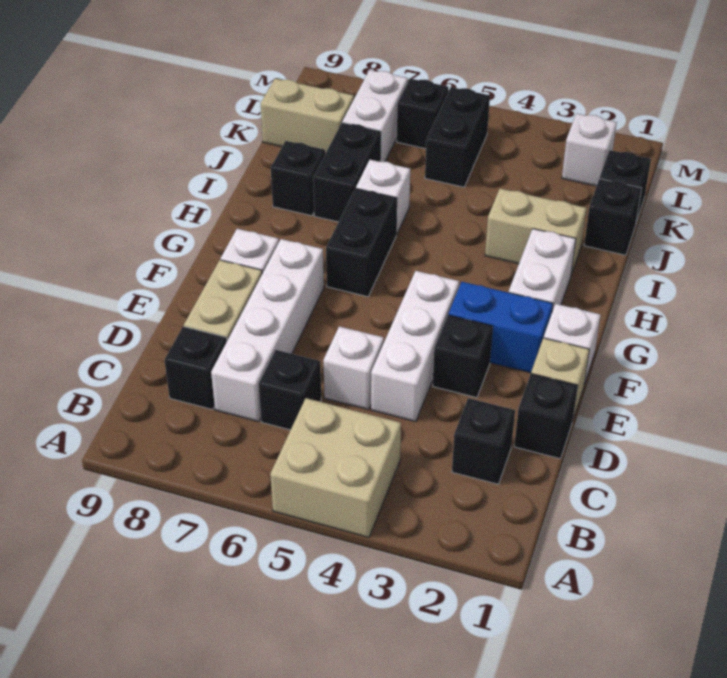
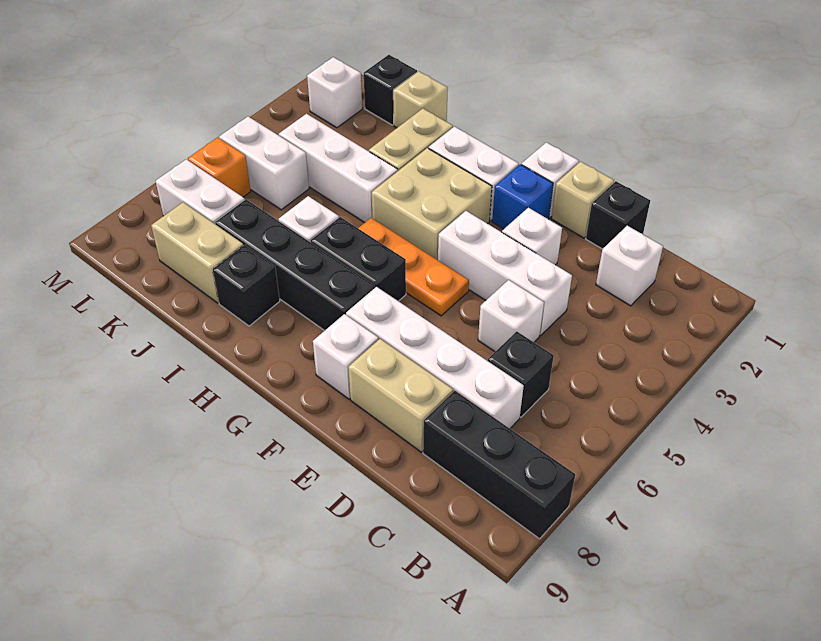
tan 2x2 brick [270,398,401,538] -> tan 2x2 brick moved to [372,148,492,260]
black 1x1 brick [452,398,515,484] -> white 1x1 brick [596,226,663,306]
black 1x1 brick [164,327,227,410] -> black 1x3 brick [423,391,575,539]
black 1x1 brick [433,315,493,398] -> white 1x1 brick [502,208,562,265]
blue 1x2 brick [448,282,553,373] -> blue 1x1 brick [492,164,553,229]
none -> orange 1x3 plate [358,218,469,316]
none -> white 1x3 brick [279,114,398,223]
black 1x2 brick [313,123,381,222] -> black 1x4 brick [215,199,375,331]
black 1x1 brick [584,179,642,255] -> tan 1x1 brick [393,71,448,128]
black 1x2 brick [425,87,490,187] -> white 1x2 brick [219,117,309,210]
tan 1x2 brick [261,79,354,153] -> tan 1x2 brick turned to [151,202,243,303]
black 1x1 brick [397,79,449,149] -> orange 1x1 brick [188,138,251,197]

